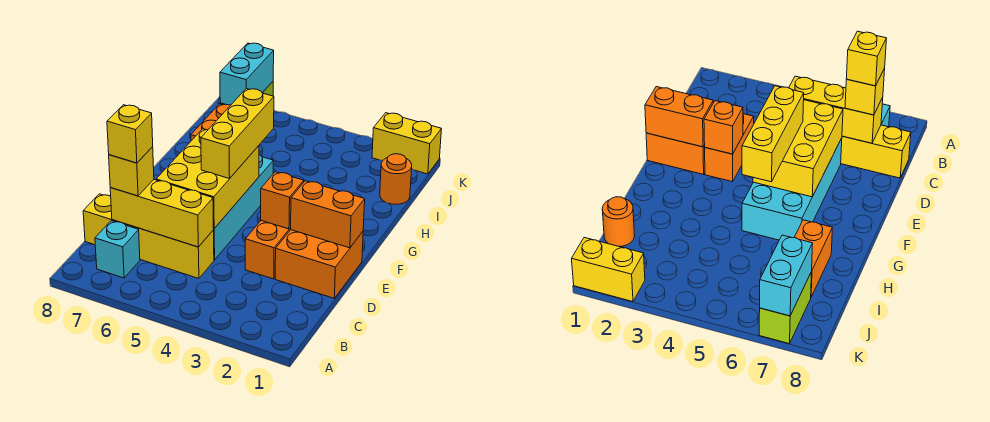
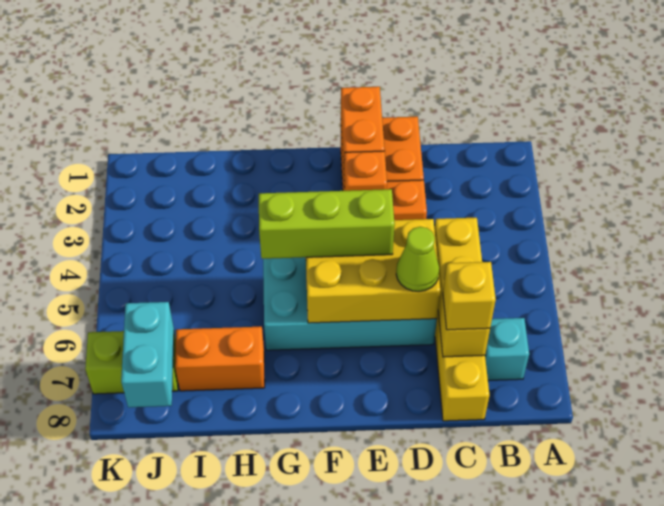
yellow 1x1 brick [107,105,153,163] -> none
none -> lime 1x1 cone [396,227,439,292]
yellow 1x3 brick [201,89,274,179] -> lime 1x3 brick [259,189,395,259]
orange 1x1 round brick [380,154,412,204] -> none
cyan 1x2 brick [220,43,274,105] -> cyan 1x2 brick turned to [121,302,174,407]
yellow 1x2 brick [372,113,441,174] -> none

